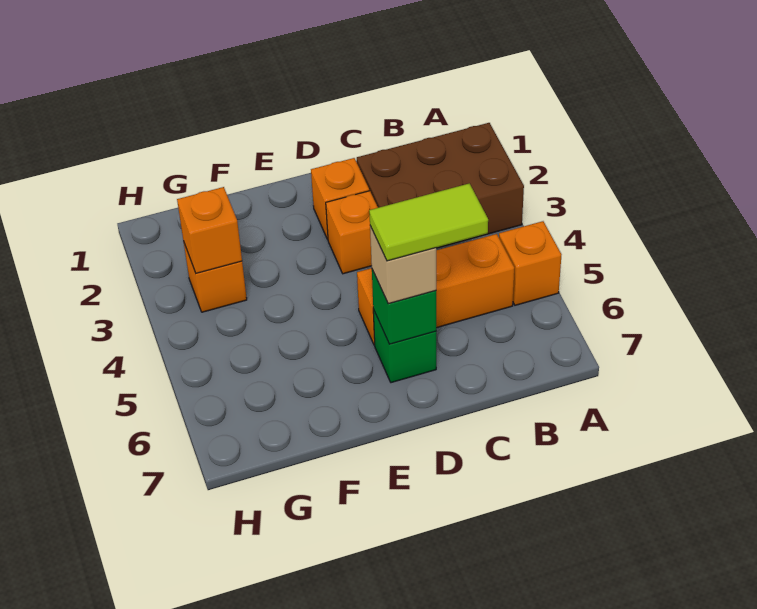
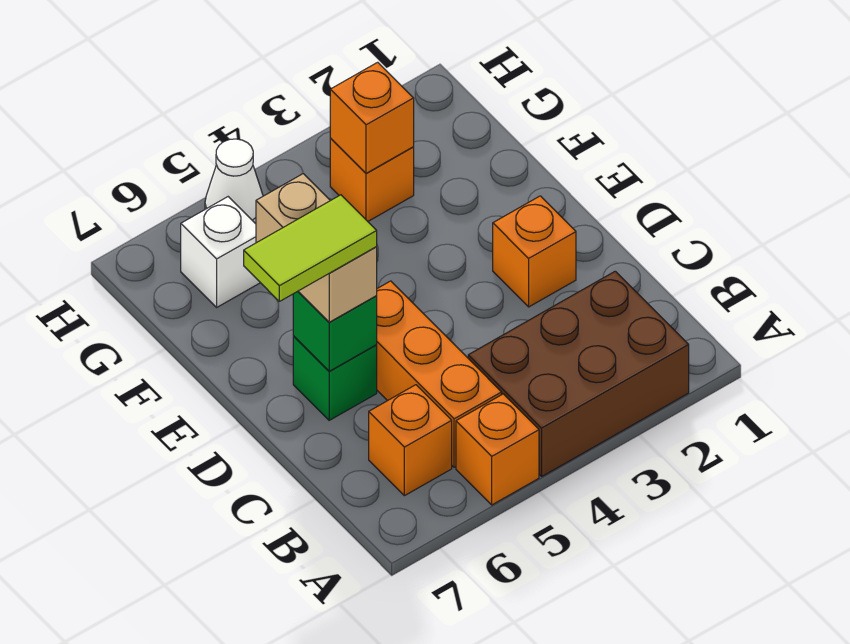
brown 2x3 brick [357,123,524,248] -> brown 2x3 brick turned to [468,271,689,476]
lime 1x2 tile [369,183,488,261] -> lime 1x2 tile turned to [244,195,377,301]
orange 1x1 brick [326,191,378,274] -> orange 1x1 brick moved to [369,385,452,496]
tan 1x1 brick [370,226,436,304] -> tan 1x2 brick [256,174,377,322]
none -> white 1x1 brick [181,197,260,307]
none -> white 1x1 cone [205,139,263,224]

